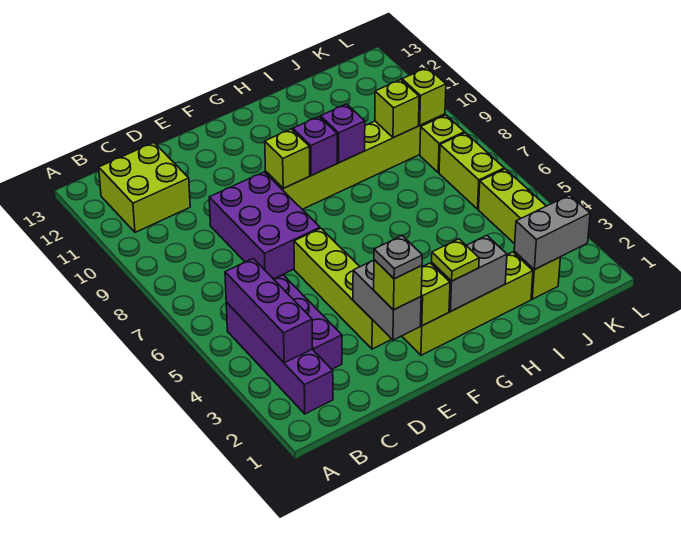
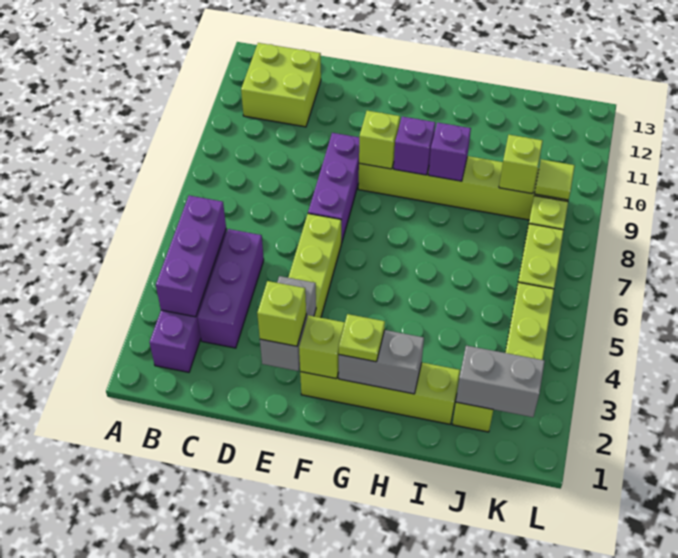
purple 2x3 brick [209,172,320,279] -> purple 1x3 brick [308,133,359,243]
grey 1x1 plate [374,236,422,279] -> none
lime 1x1 brick [402,68,446,125] -> lime 1x1 tile [535,159,575,200]

